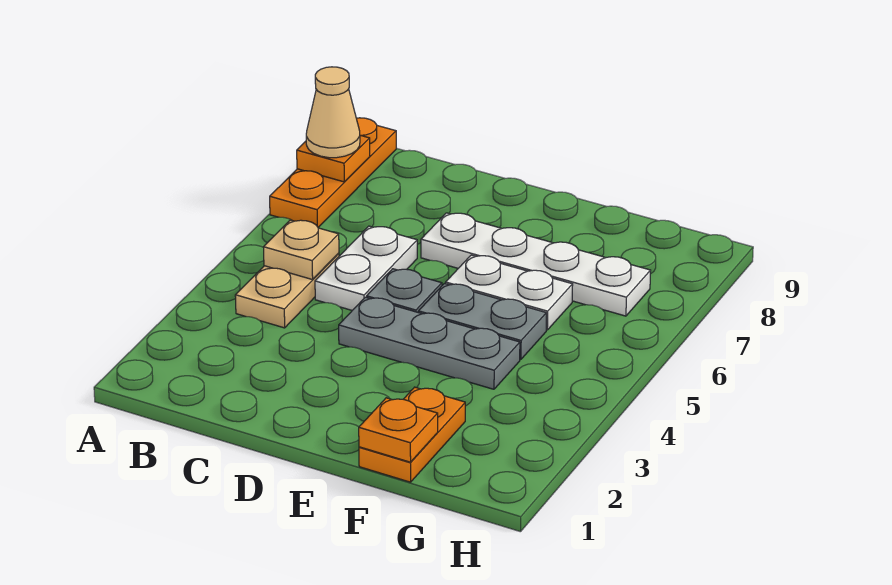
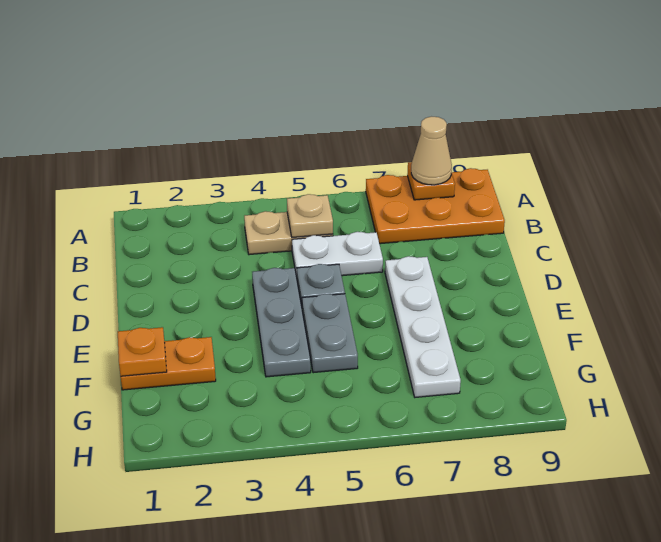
orange 1x3 plate [270,118,396,227] -> orange 2x3 plate [366,168,505,244]
white 1x2 plate [446,255,573,330] -> none

